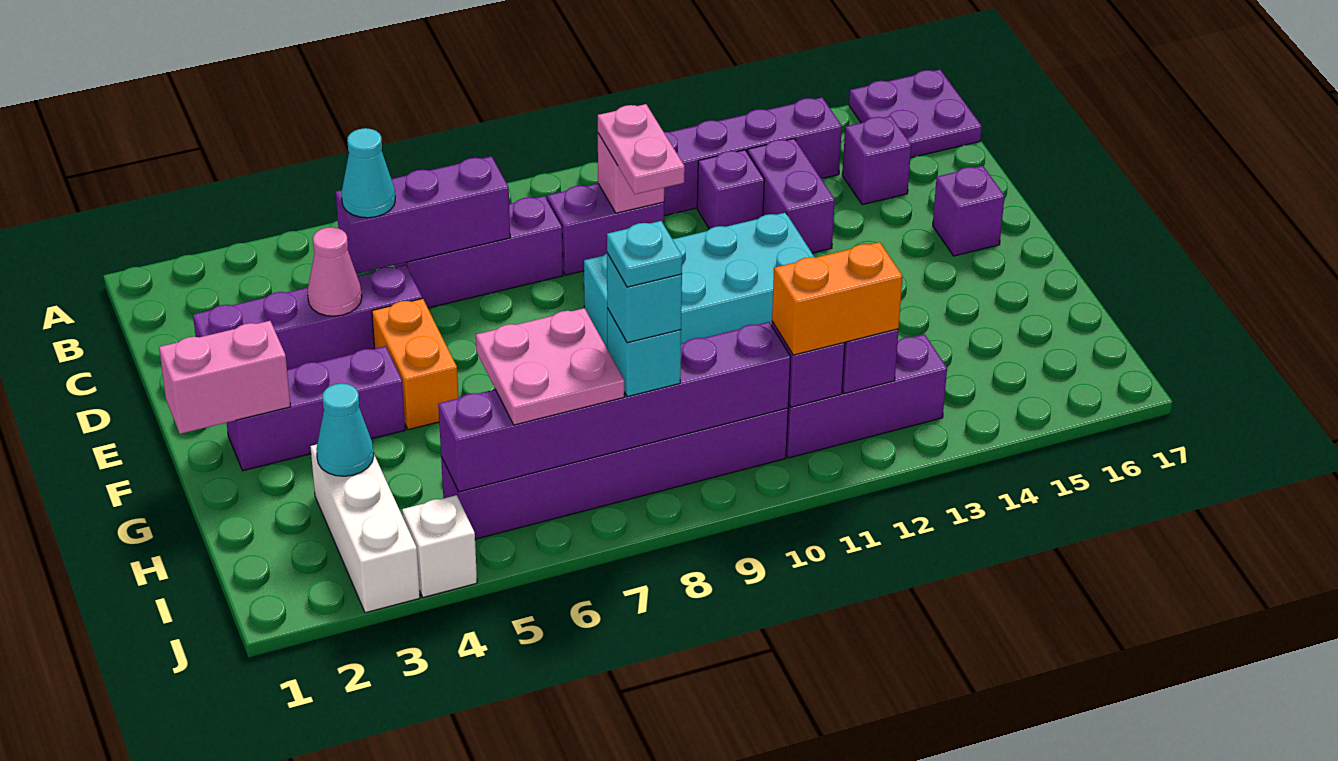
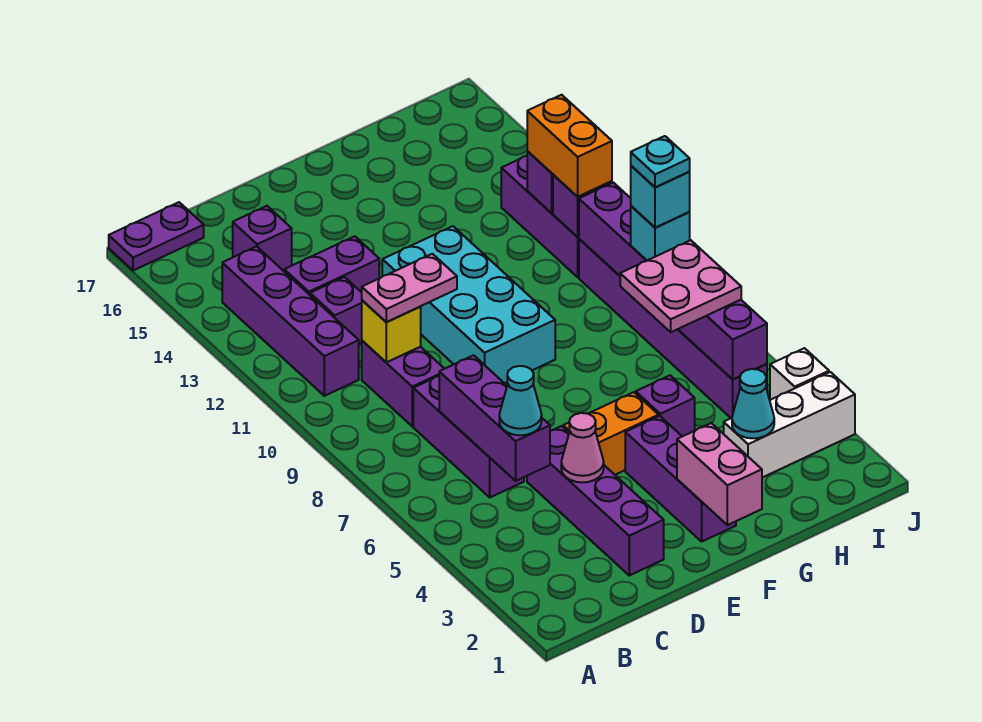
purple 2x2 plate [849,69,982,158] -> purple 1x2 plate [109,202,204,271]
pink 1x1 brick [598,133,664,213] -> yellow 1x1 brick [362,300,421,362]
purple 1x1 brick [933,166,1005,256] -> purple 1x1 brick moved to [636,375,695,437]

